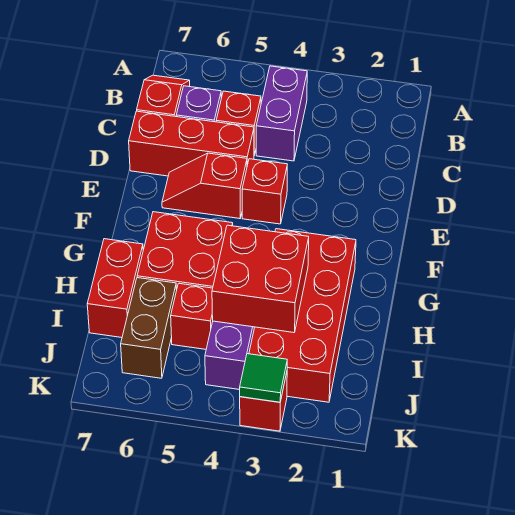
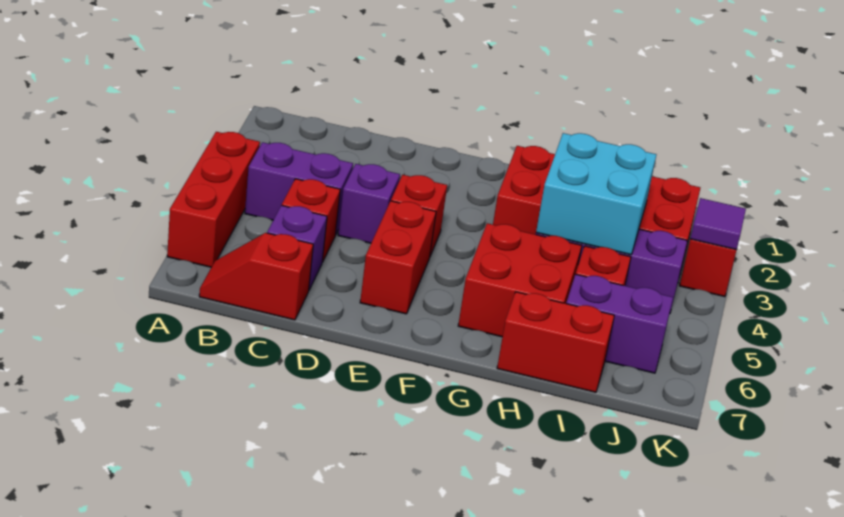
none -> purple 1x1 brick [338,164,400,243]
red 1x3 brick [129,111,254,176] -> red 1x3 brick moved to [167,132,260,267]
red 1x2 slope [162,153,247,219] -> red 1x2 brick [360,201,436,314]
red 2x2 brick [212,225,309,333] -> cyan 2x2 brick [536,133,656,255]
brown 1x2 brick [121,278,177,378] -> purple 1x2 brick [566,274,673,373]
green 1x1 tile [240,354,287,402] -> purple 1x1 tile [690,198,746,250]

